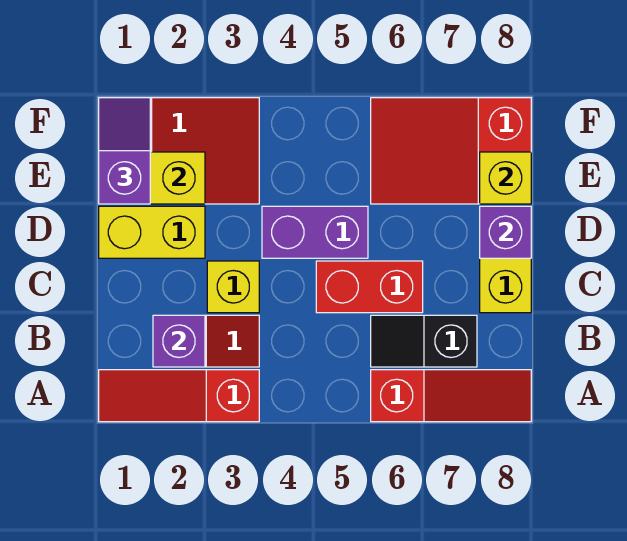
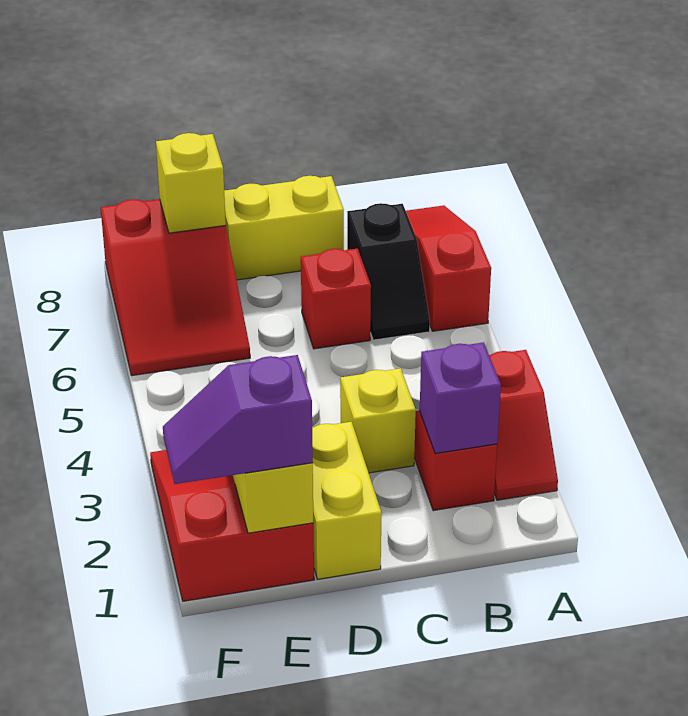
red 1x3 slope [99,370,259,422] -> red 1x2 slope [489,350,558,500]
red 1x2 brick [316,261,423,313] -> red 1x1 brick [301,249,371,349]
purple 1x2 brick [262,206,368,258] -> none
purple 1x1 brick [480,206,531,258] -> none

